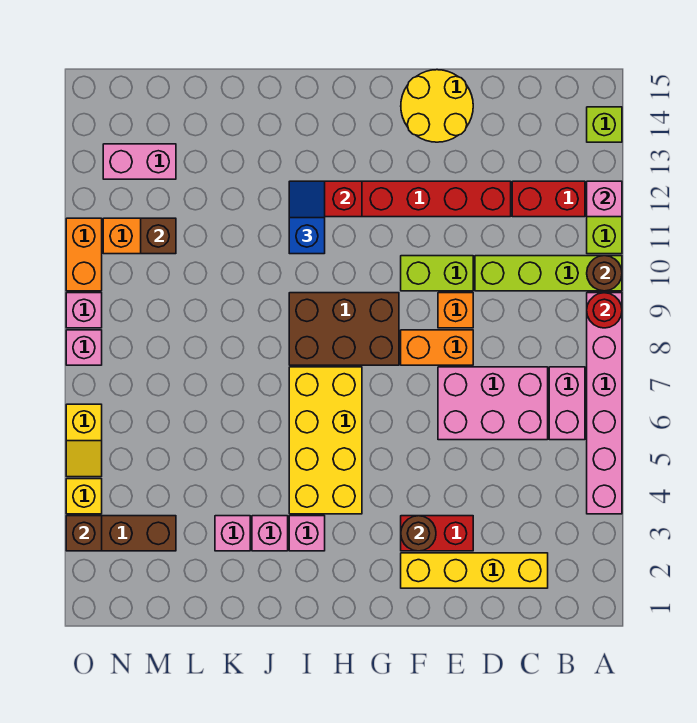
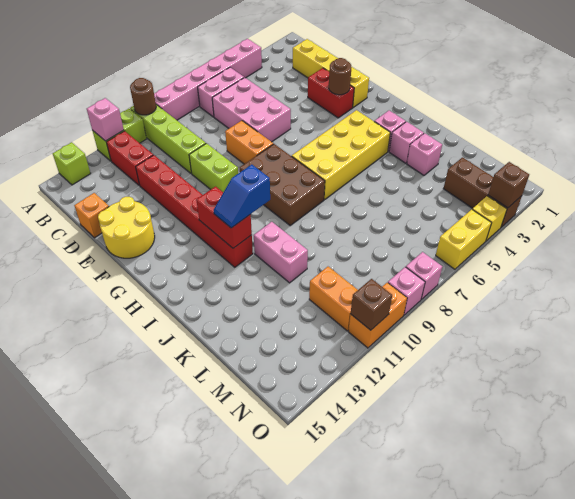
red 1x1 round brick [587,293,622,328] -> none
orange 1x1 brick [438,293,473,328] -> orange 1x1 brick moved to [74,193,109,238]
brown 1x1 brick [141,218,176,254] -> brown 1x1 brick moved to [351,279,392,330]
pink 1x2 brick [103,144,176,179] -> pink 1x2 brick moved to [254,222,308,283]
yellow 1x2 slope [66,404,102,477] -> yellow 1x2 brick [436,209,491,269]

